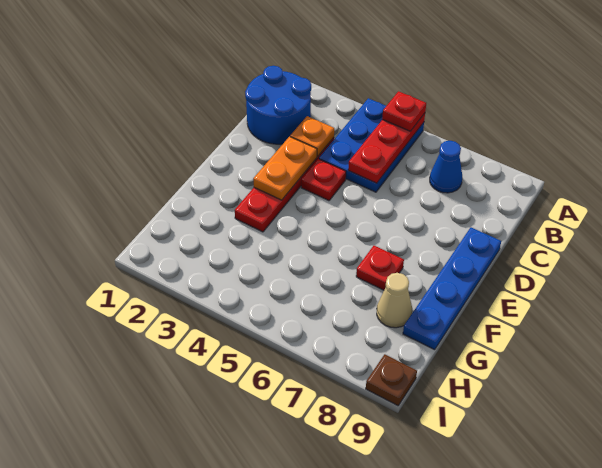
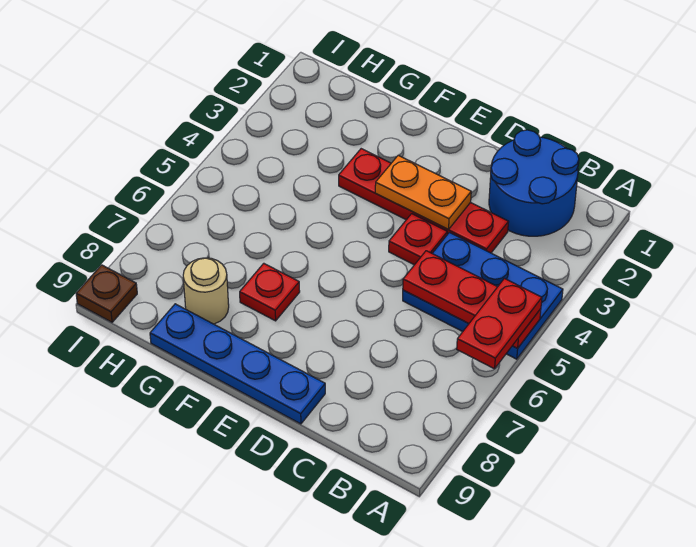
red 1x1 plate [382,91,426,131] -> red 1x2 plate [457,278,542,369]
blue 1x1 cone [430,141,462,193] -> none
orange 1x1 plate [290,116,334,157] -> none
tan 1x1 cone [377,273,412,328] -> tan 1x1 round brick [183,258,229,324]

